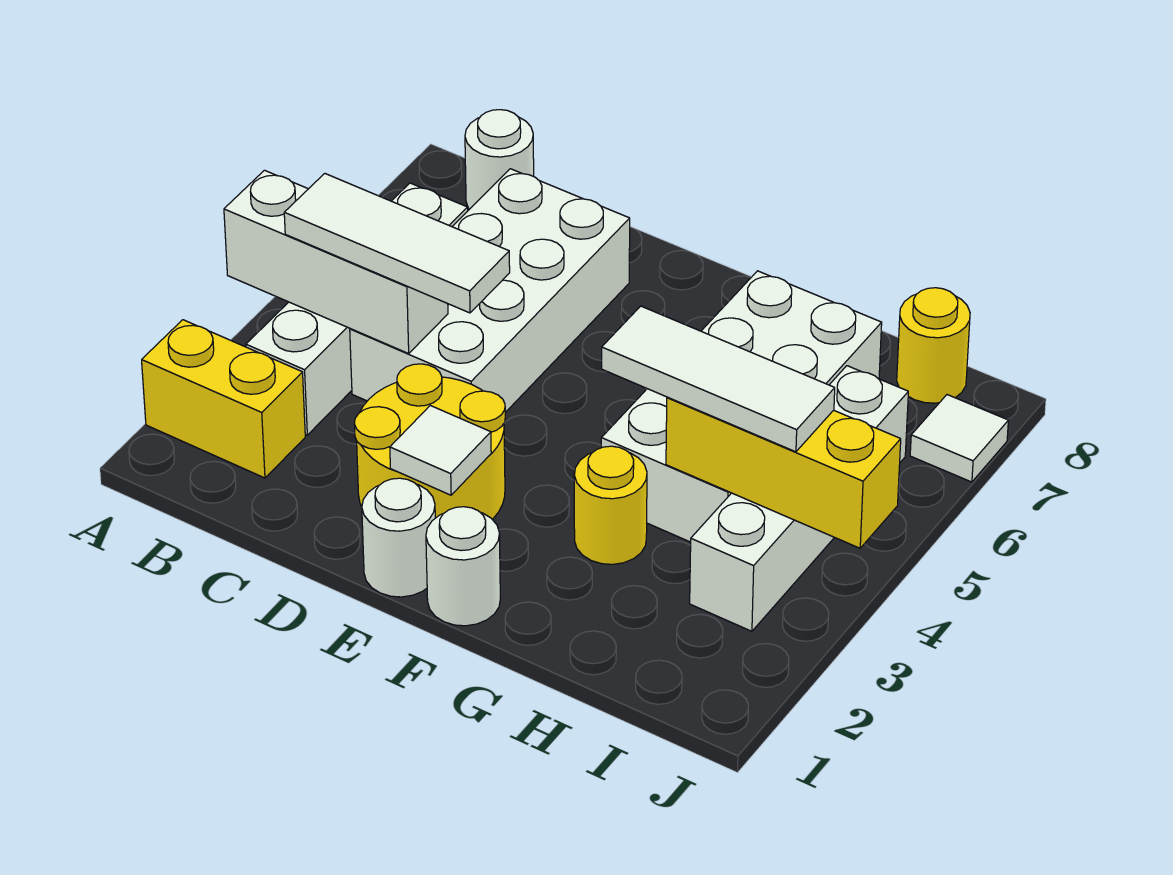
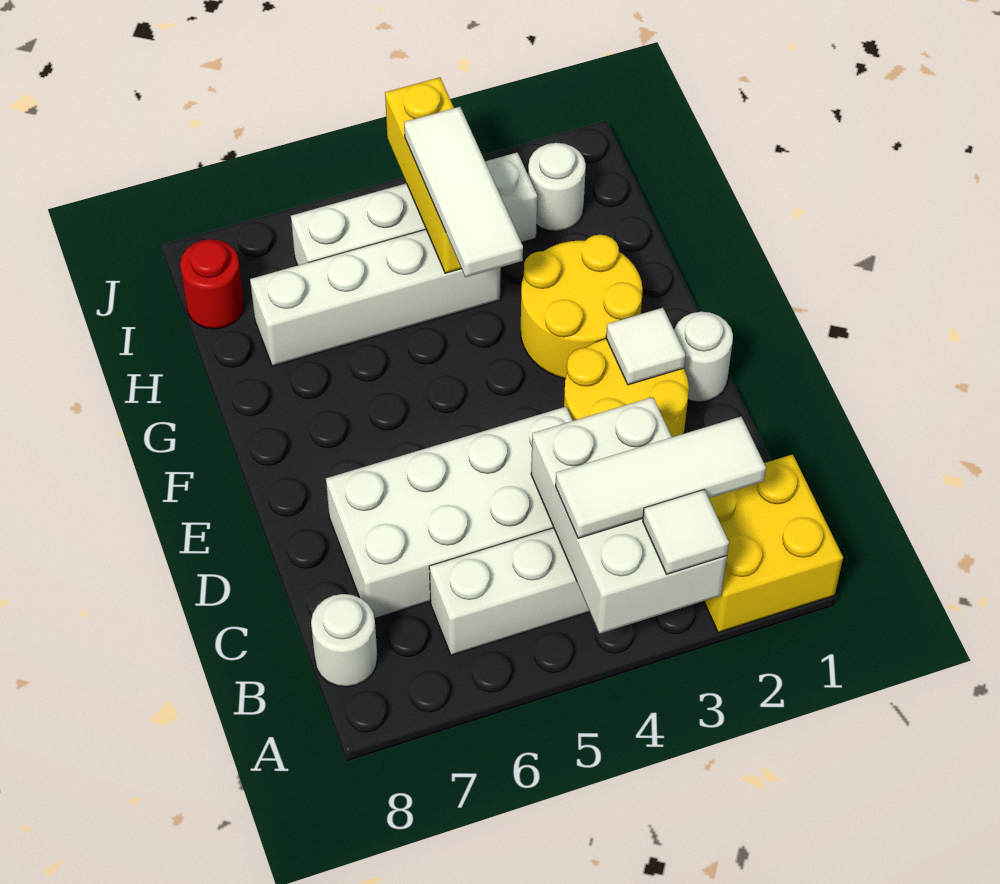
yellow 1x2 brick [142,320,305,478] -> yellow 2x2 brick [704,454,843,633]
white 1x3 brick [224,170,448,354] -> white 2x3 brick [531,397,727,634]
white 1x3 tile [284,173,510,313] -> white 1x3 tile turned to [555,417,766,538]
white 1x1 round brick [426,507,500,626] -> white 1x1 round brick moved to [528,143,586,231]
yellow 1x1 round brick [574,446,647,564] -> yellow 2x2 round brick [521,235,643,379]
white 2x4 brick [601,271,882,542] -> white 1x4 brick [250,229,501,366]
yellow 1x1 round brick [897,288,970,403] -> red 1x1 round brick [180,239,244,329]
white 1x1 tile [910,395,1008,482] -> white 1x1 tile moved to [643,490,729,574]

